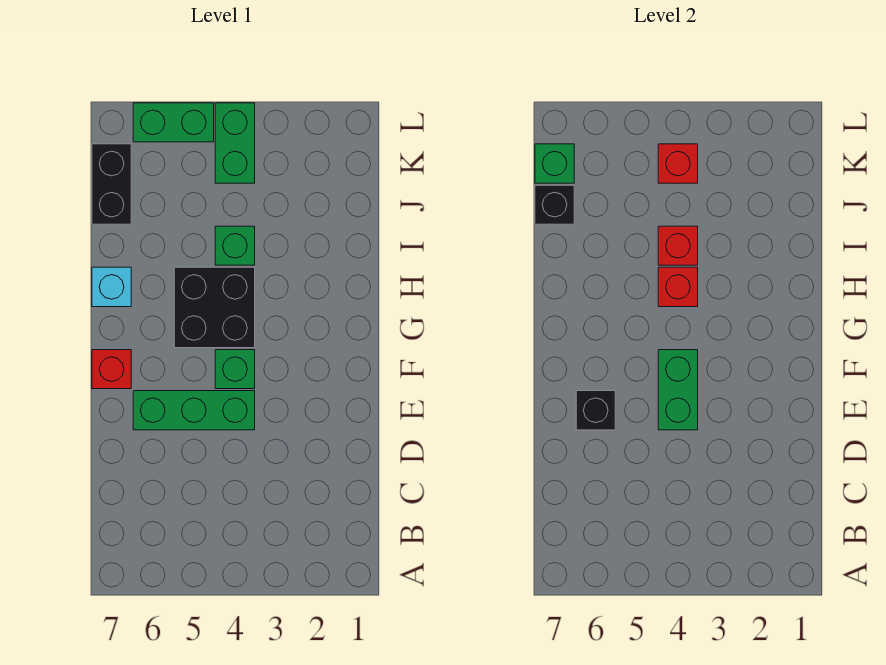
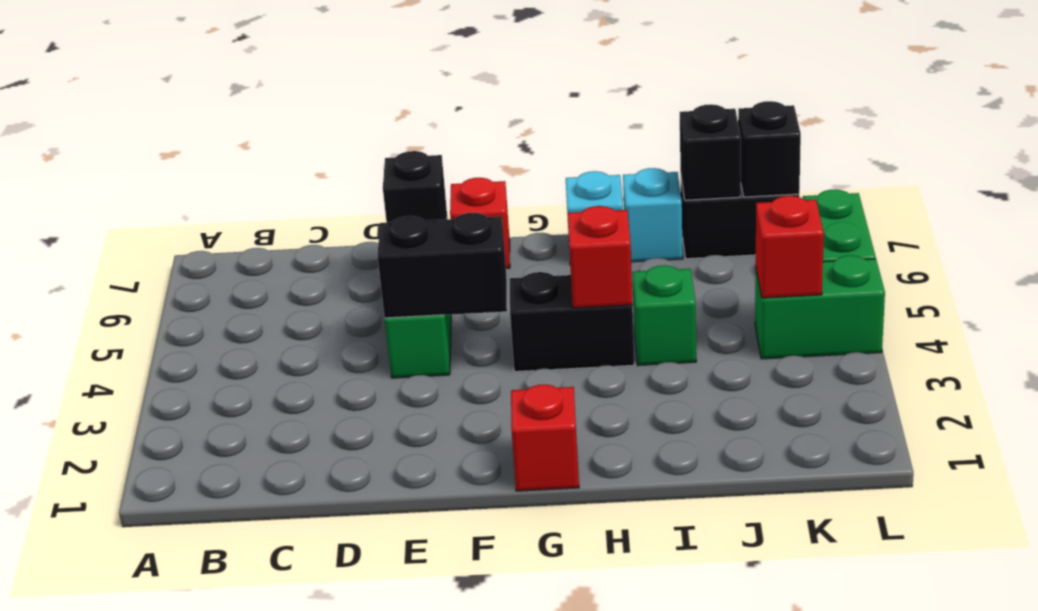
green 1x2 brick [658,350,698,430] -> black 1x2 brick [377,213,507,318]
green 1x1 brick [215,350,255,389] -> none
black 2x2 brick [174,267,255,348] -> black 1x2 brick [509,272,634,372]
red 1x1 brick [658,226,698,265] -> red 1x1 brick moved to [511,385,579,491]
none -> cyan 1x1 brick [623,168,683,262]
green 1x1 brick [535,144,574,183] -> black 1x1 brick [738,101,801,197]

